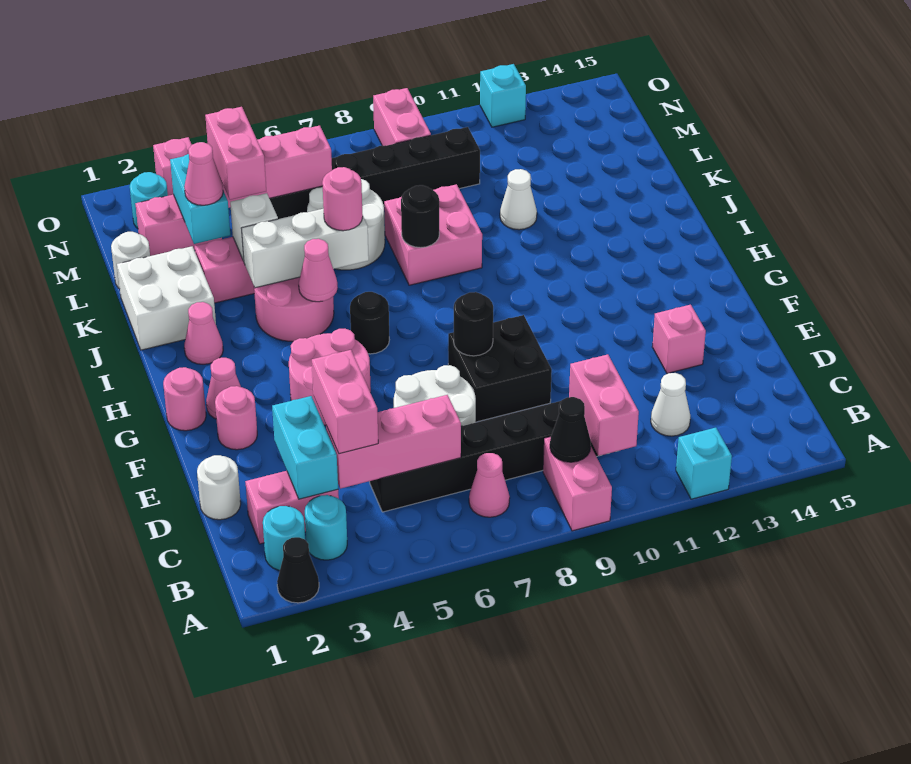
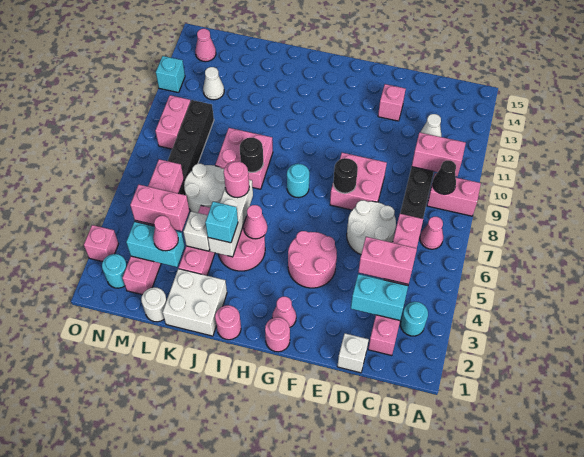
black 1x1 cone [277,537,319,603] -> none
cyan 1x1 brick [676,428,732,499] -> cyan 1x1 brick moved to [205,202,238,243]
cyan 1x1 round brick [263,506,305,570] -> cyan 1x1 round brick moved to [287,164,309,198]
white 1x1 round brick [197,455,241,520] -> white 1x1 brick [337,333,369,373]
black 2x2 brick [448,315,552,422] -> pink 2x2 brick [330,153,387,210]
pink 1x1 round brick [215,386,257,450] -> pink 1x1 round brick moved to [215,305,241,340]
black 1x1 round brick [350,292,389,354] -> none
pink 1x1 cone [184,302,223,364] -> pink 1x1 cone moved to [195,29,216,62]
white 1x1 cone [500,169,537,230] -> white 1x1 cone moved to [203,67,224,100]
pink 1x2 brick [373,88,431,146] -> pink 1x2 brick turned to [155,95,191,149]

